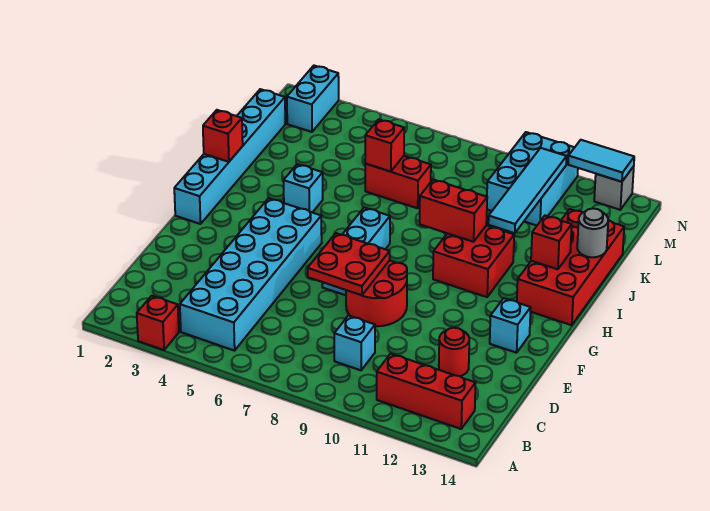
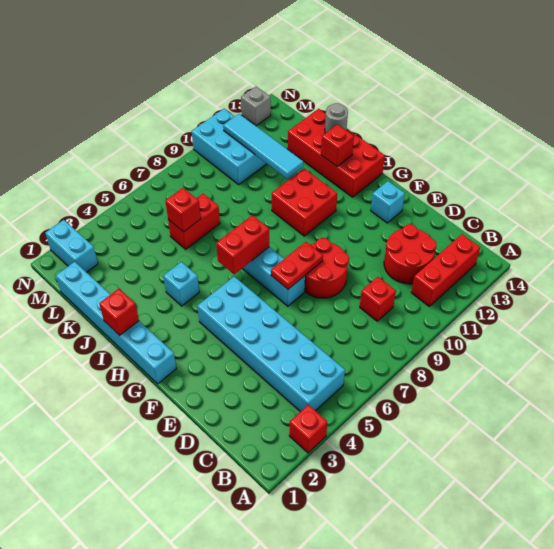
cyan 1x1 brick [334,316,375,370] -> red 1x1 brick [360,277,396,321]
red 1x1 round brick [439,328,469,376] -> red 2x2 round brick [384,224,437,284]
red 2x2 plate [308,233,390,295] -> red 1x2 plate [271,242,323,289]
red 1x2 brick [420,179,487,242] -> red 1x2 brick moved to [216,215,269,274]
cyan 1x2 tile [568,140,634,182] -> none

